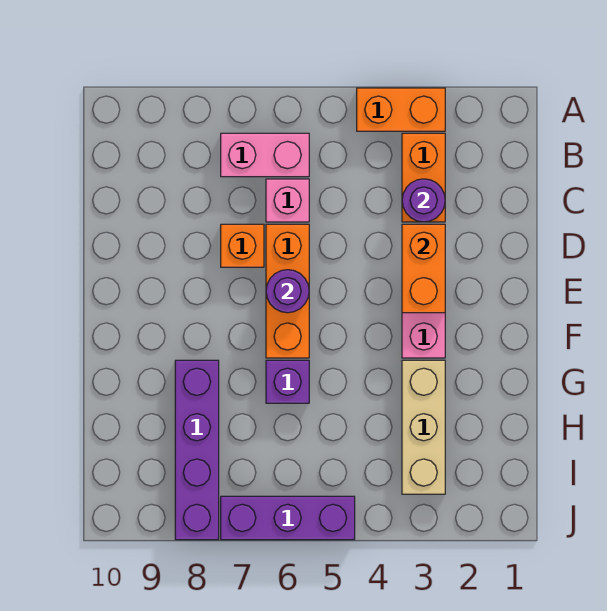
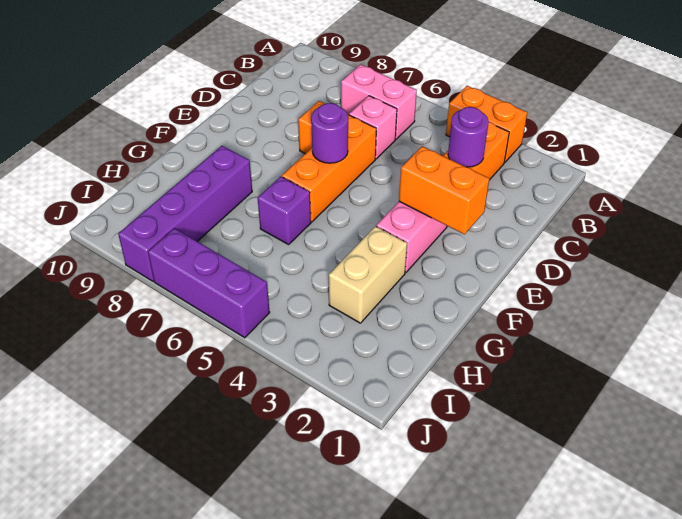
orange 1x2 brick [402,224,445,313] -> orange 1x2 brick turned to [399,146,489,234]
tan 1x3 brick [402,360,445,494] -> tan 1x2 brick [329,226,407,323]

